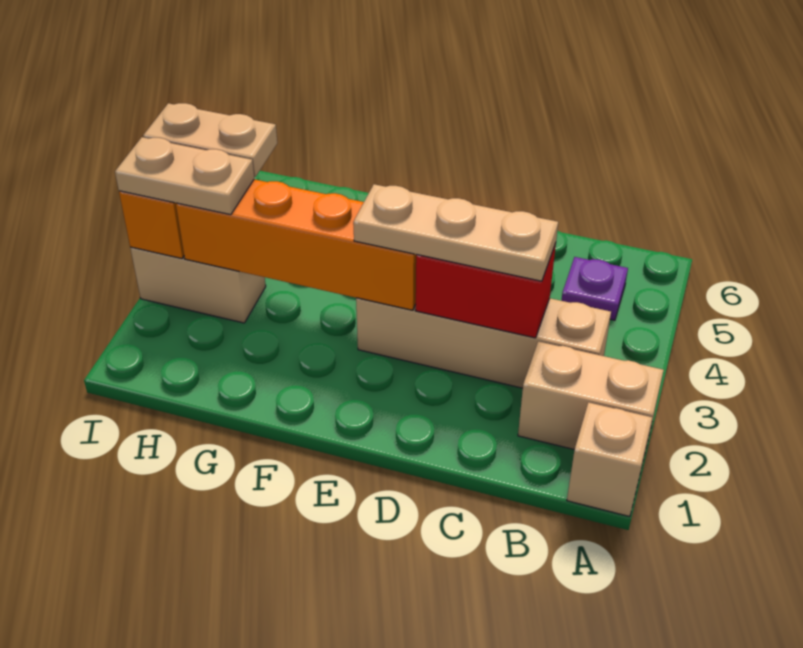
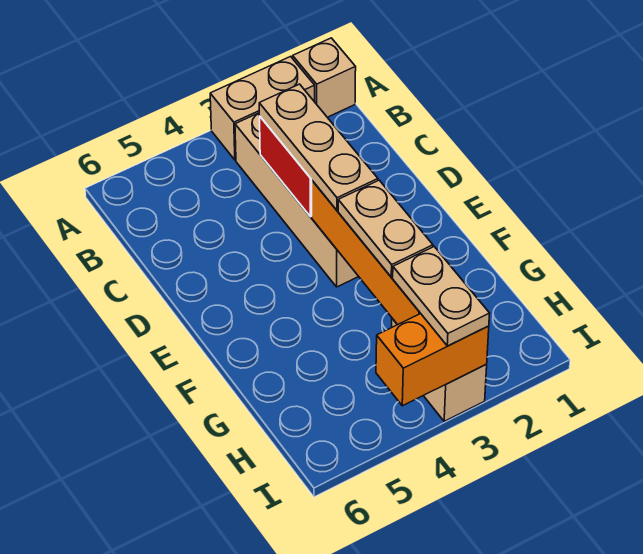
tan 1x2 brick [518,341,664,451] -> tan 1x2 brick turned to [210,57,315,160]
purple 1x1 plate [561,257,628,320] -> none
tan 1x2 plate [143,103,277,177] -> tan 1x2 plate moved to [338,180,433,277]

